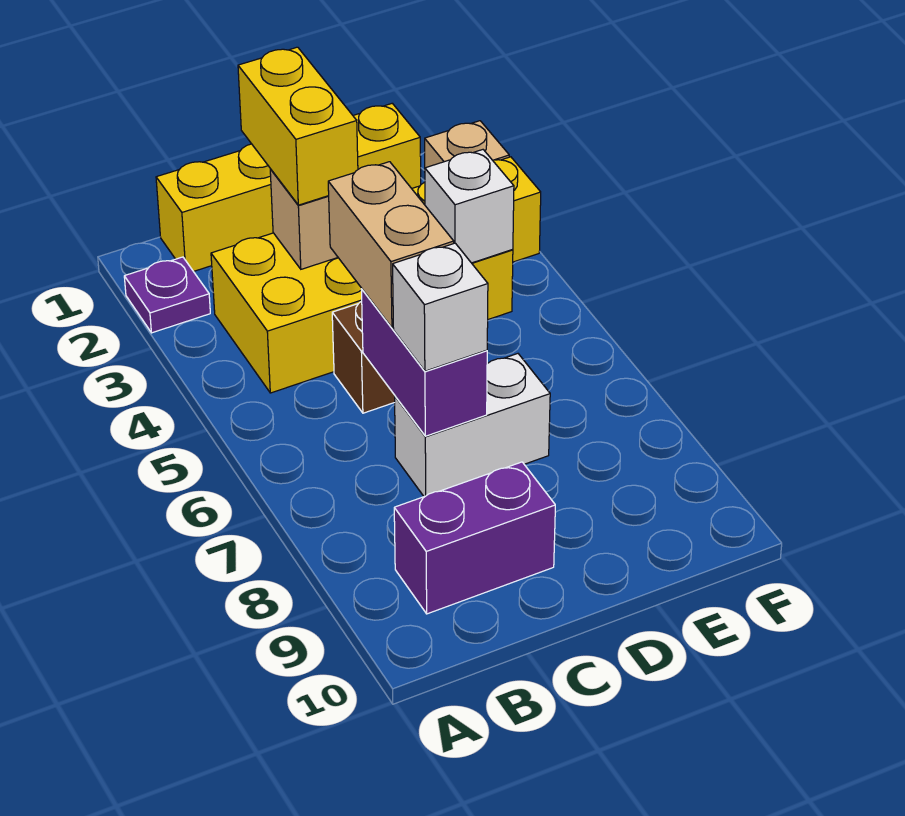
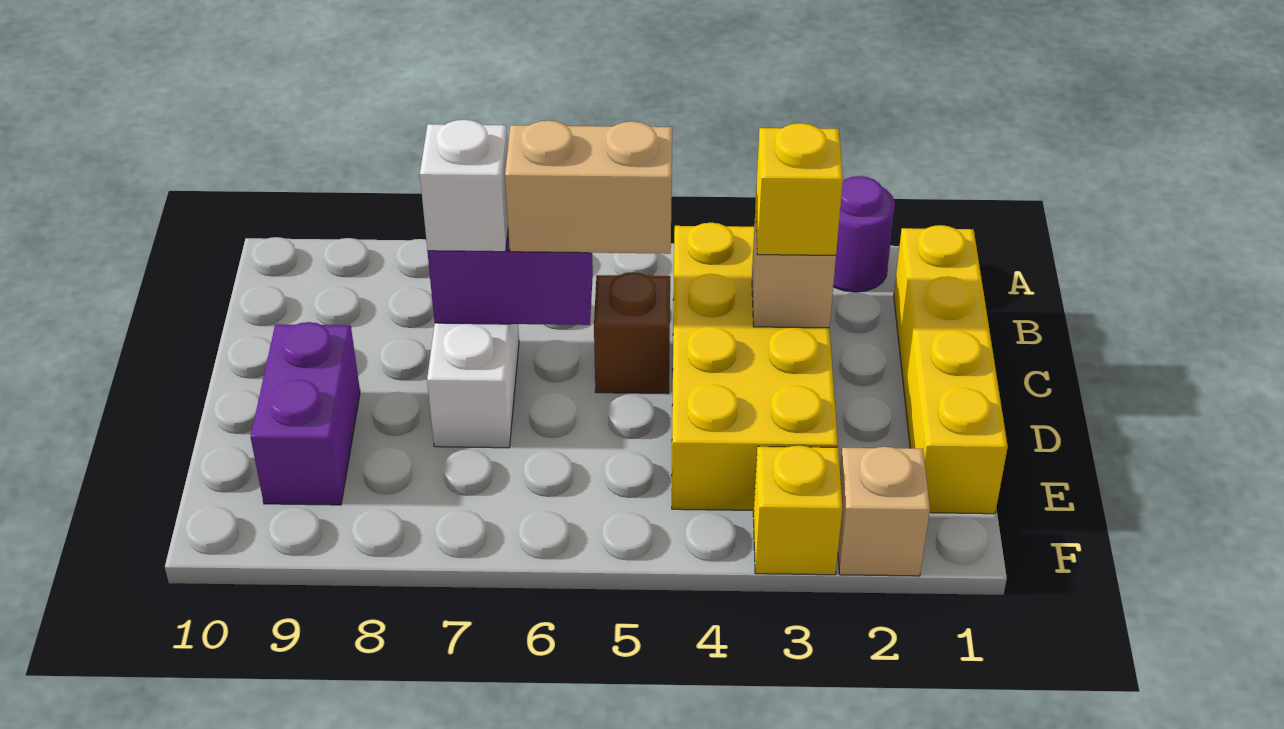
purple 1x1 plate [124,257,210,333] -> purple 1x1 round brick [833,176,895,292]
purple 1x2 brick [394,462,555,614] -> purple 1x2 brick moved to [251,322,360,505]
yellow 1x2 brick [238,47,358,205] -> yellow 1x1 brick [756,123,843,255]
white 1x1 brick [425,150,514,263] -> none

